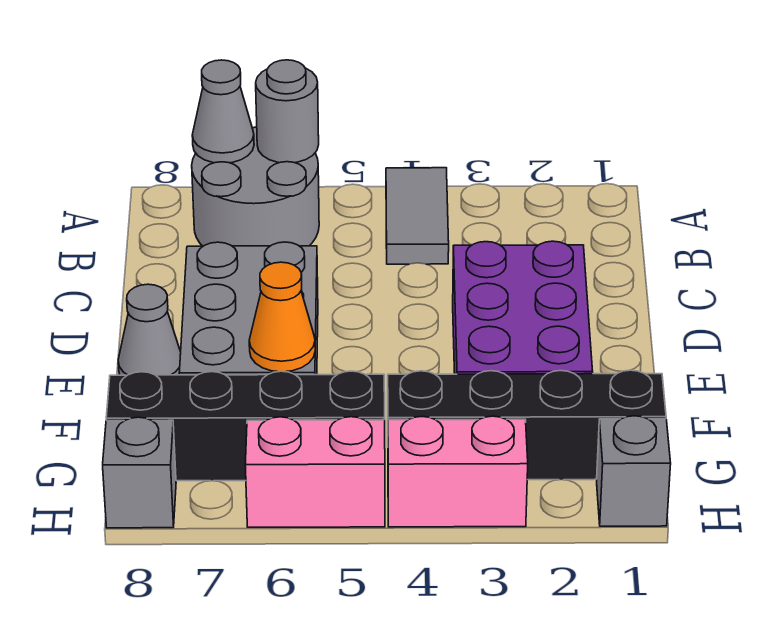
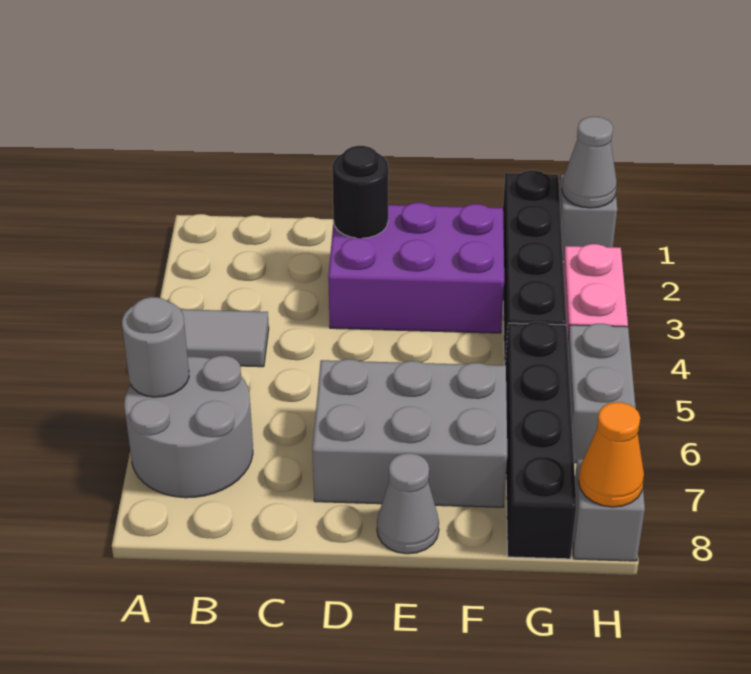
grey 1x1 cone [192,60,254,163] -> grey 1x1 cone moved to [562,117,617,208]
none -> black 1x1 round brick [332,146,389,238]
orange 1x1 cone [249,262,315,372] -> orange 1x1 cone moved to [579,402,644,507]
pink 1x2 brick [245,417,385,527] -> grey 1x2 brick [568,324,636,463]

